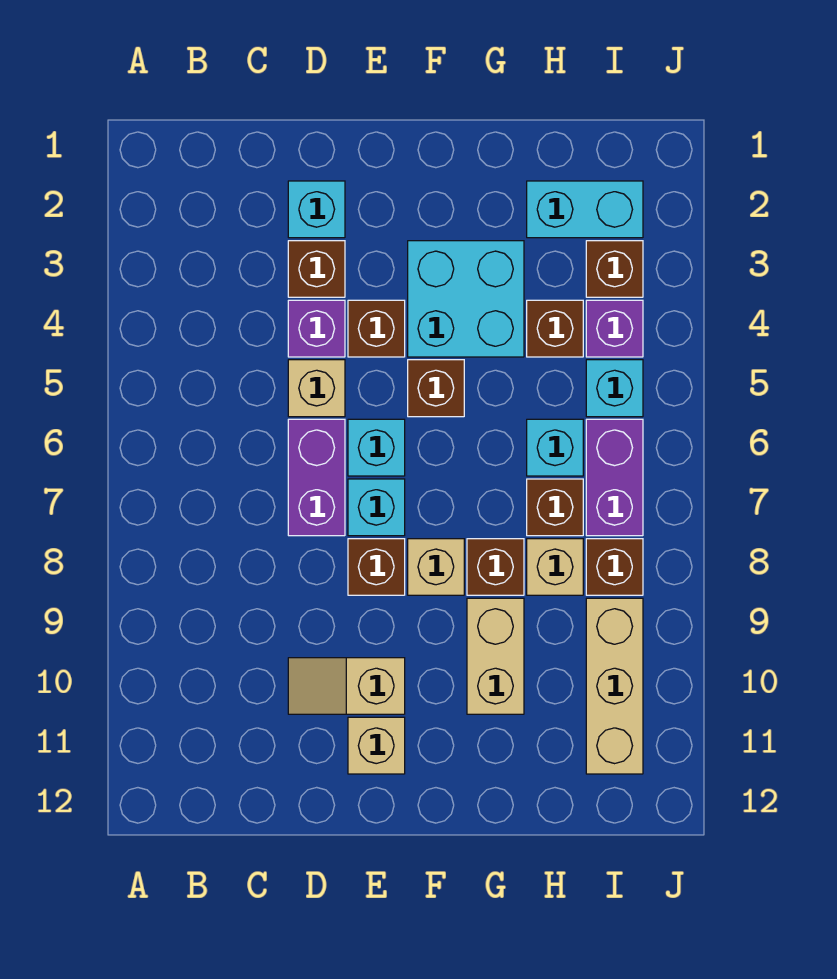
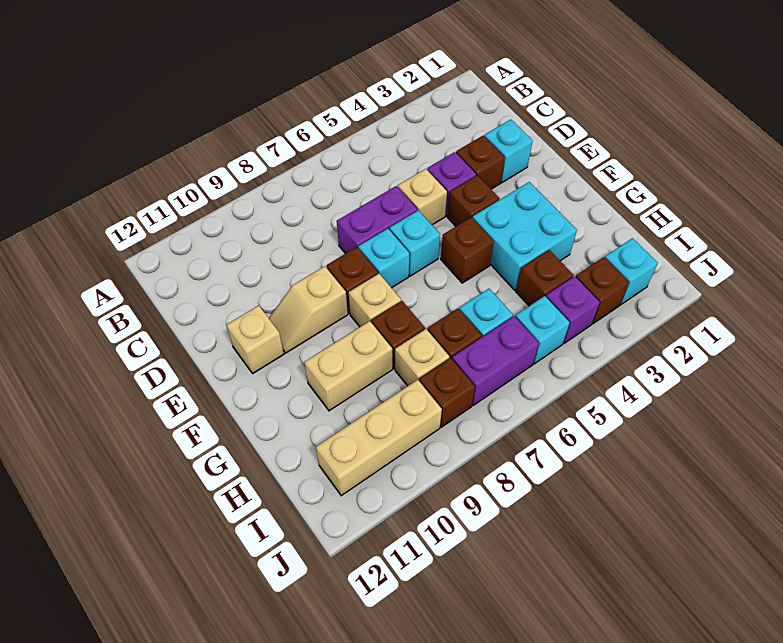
tan 1x2 slope [288,658,405,714] -> tan 1x2 slope turned to [269,266,348,353]
cyan 1x2 brick [527,181,643,238] -> cyan 1x1 brick [605,238,658,305]

